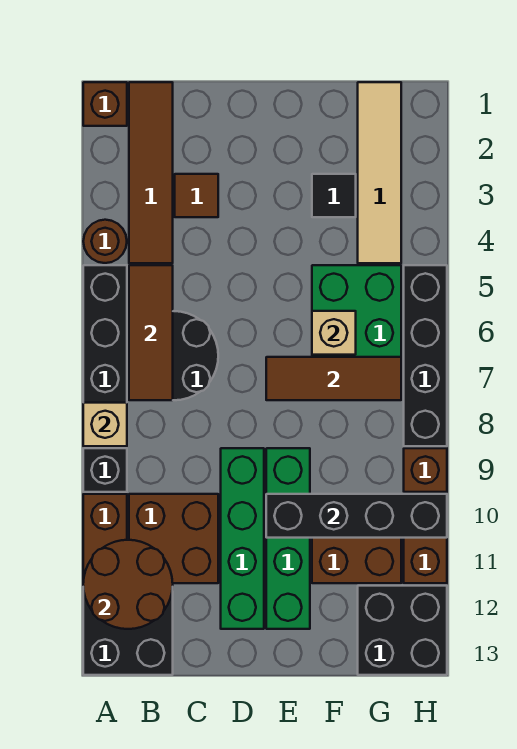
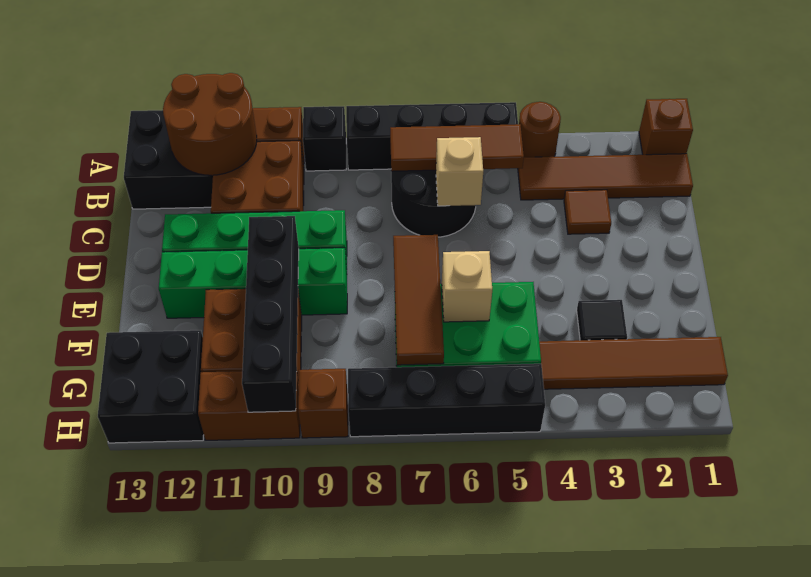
tan 1x1 brick [83,403,127,446] -> tan 1x1 brick moved to [436,137,483,206]
tan 1x4 tile [358,82,401,263] -> brown 1x4 tile [539,337,728,389]

